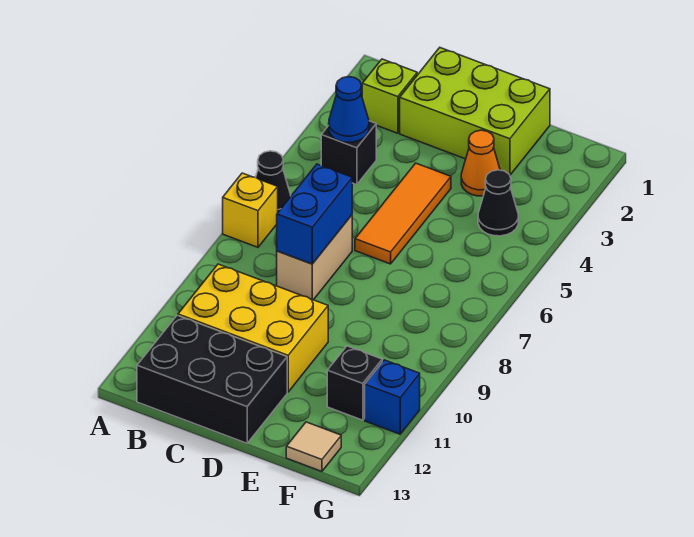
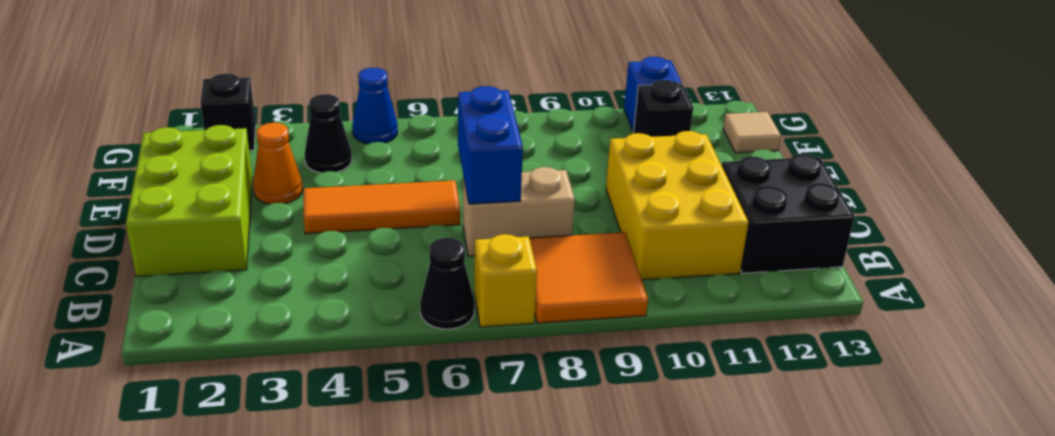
none -> orange 2x2 tile [529,232,648,323]
lime 1x1 brick [362,59,417,133] -> none
black 1x1 brick [321,121,376,185] -> black 1x1 brick moved to [200,74,256,150]
blue 1x1 cone [329,77,369,142] -> blue 1x1 cone moved to [352,68,398,144]
black 2x3 brick [137,315,287,443] -> black 2x2 brick [722,154,855,273]
blue 1x2 brick [277,164,352,264] -> blue 1x2 brick turned to [458,86,523,204]

